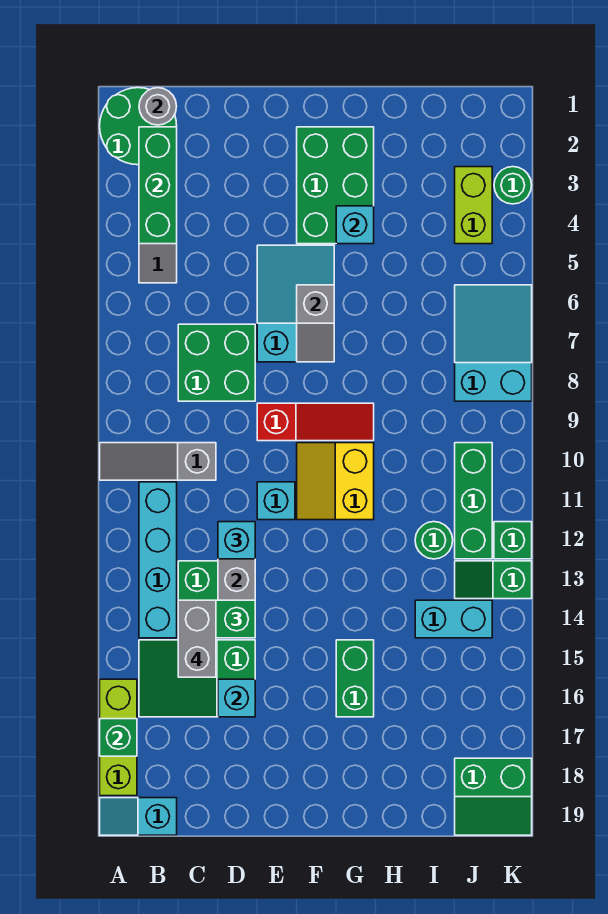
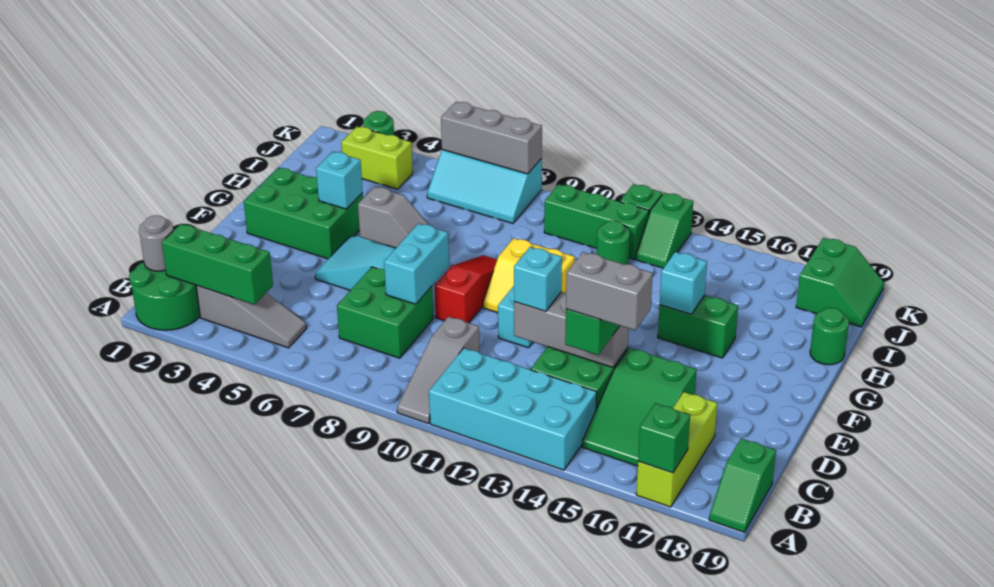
lime 1x3 brick [100,679,137,796] -> lime 1x3 brick turned to [636,392,717,507]
cyan 1x2 slope [100,798,177,835] -> green 1x2 slope [709,439,776,532]
cyan 1x4 brick [139,482,177,638] -> cyan 2x4 brick [429,348,597,470]
cyan 1x1 brick [218,679,255,717] -> cyan 1x1 brick moved to [660,252,707,314]
none -> green 1x1 round brick [810,308,849,365]
cyan 1x2 brick [415,600,492,638] -> cyan 1x2 brick moved to [384,223,449,304]
cyan 2x3 slope [455,285,532,401] -> cyan 2x3 slope turned to [427,150,542,223]
none -> grey 1x3 brick [441,102,542,174]

